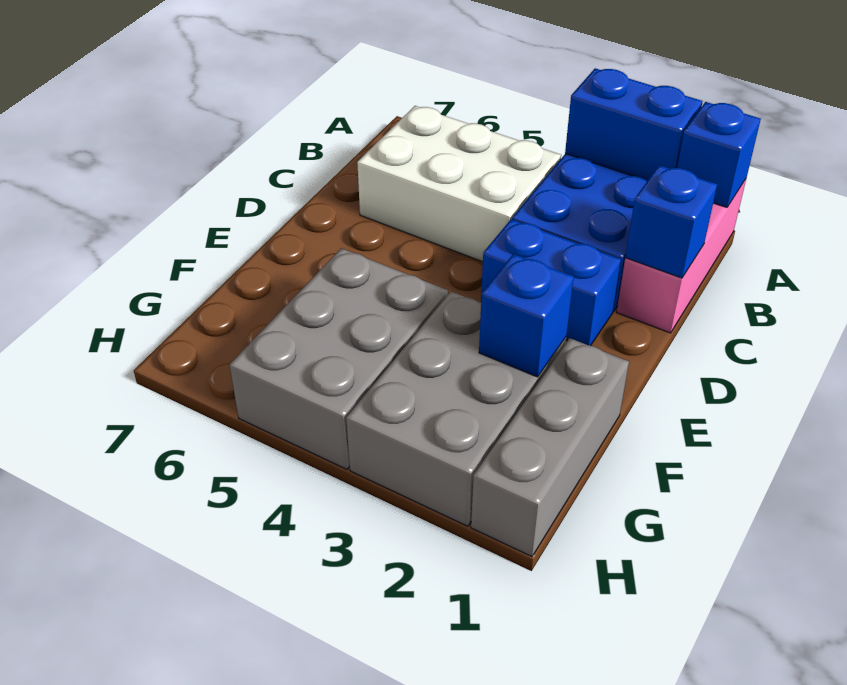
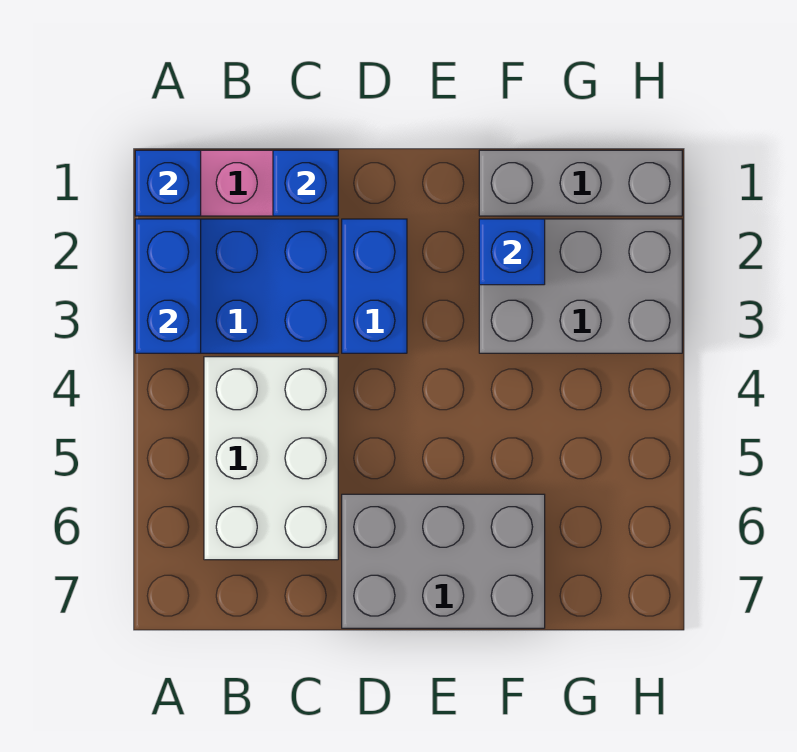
grey 2x3 brick [230,248,448,469] -> grey 2x3 brick moved to [342,494,545,628]

